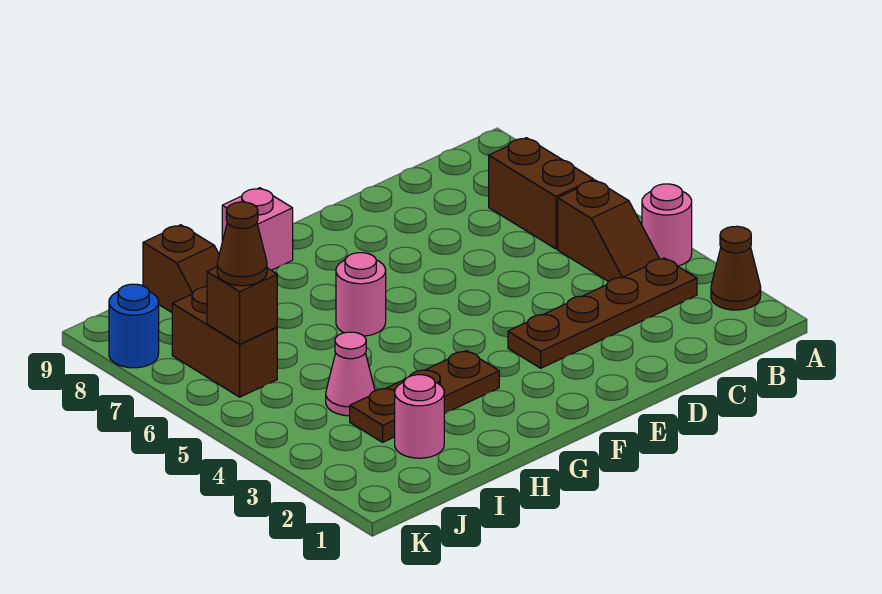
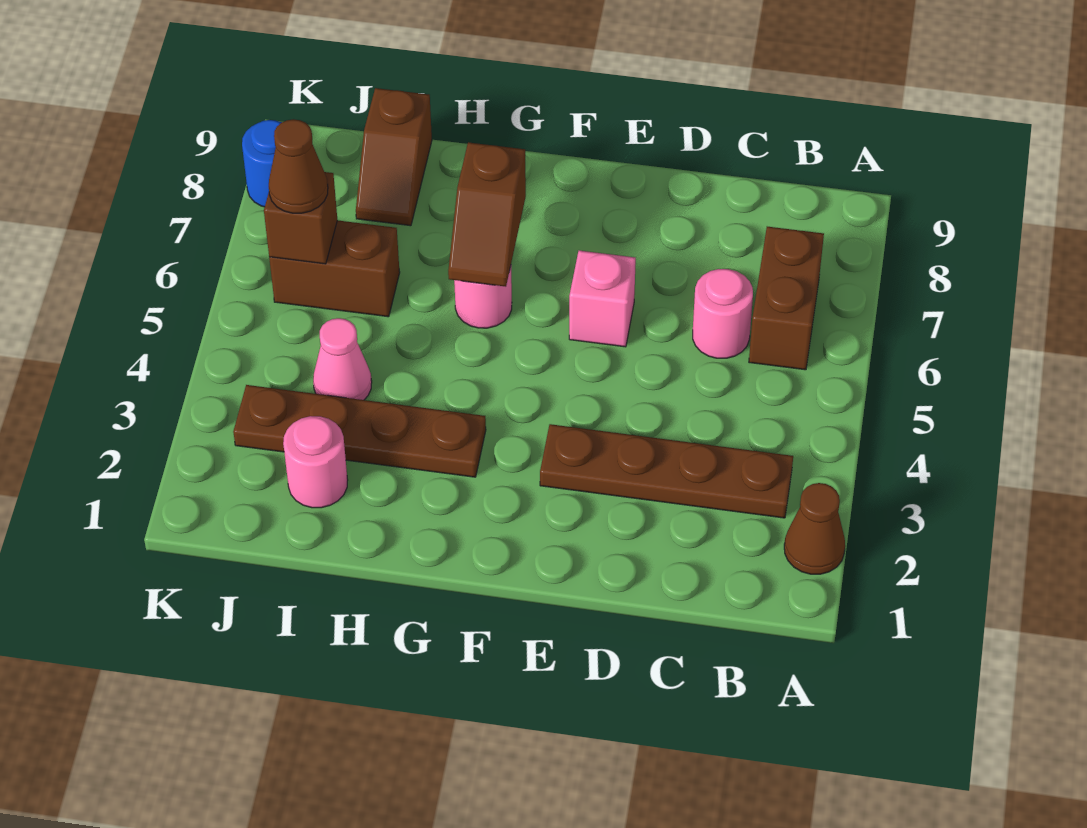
pink 1x1 round brick [642,184,692,266] -> pink 1x1 round brick moved to [693,269,753,358]
brown 1x2 slope [558,180,659,282] -> brown 1x2 slope moved to [448,142,526,287]
brown 1x3 plate [350,351,499,442] -> brown 1x4 plate [233,385,486,477]
pink 1x1 brick [222,188,293,270] -> pink 1x1 brick moved to [569,250,636,347]
brown 1x2 brick [172,287,277,397] -> brown 1x2 brick turned to [269,220,400,317]

